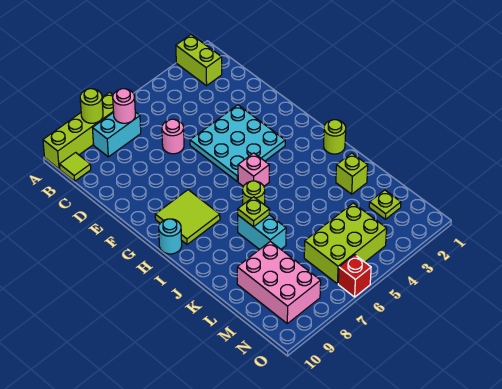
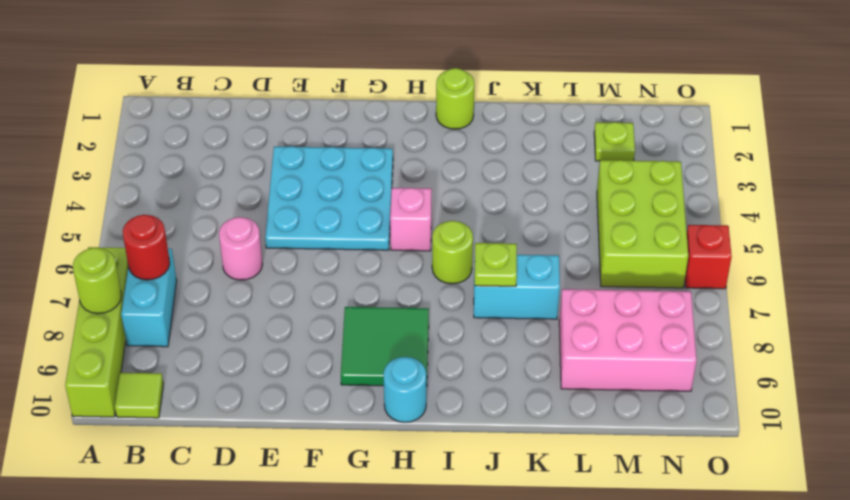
lime 1x2 brick [176,35,222,86] -> none
pink 1x1 round brick [113,89,135,123] -> red 1x1 round brick [123,215,170,280]
lime 2x2 tile [155,190,220,245] -> green 2x2 tile [341,307,429,387]
lime 1x1 brick [336,153,368,194] -> none

